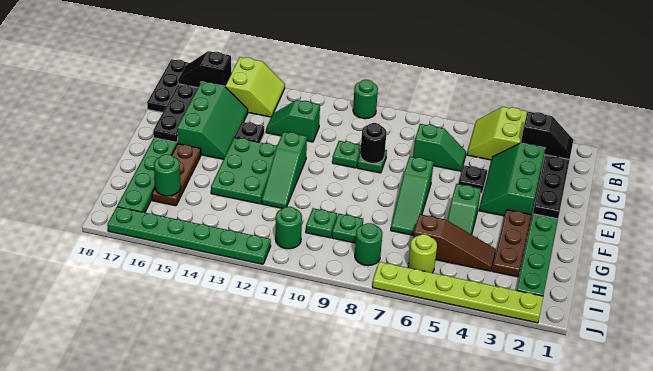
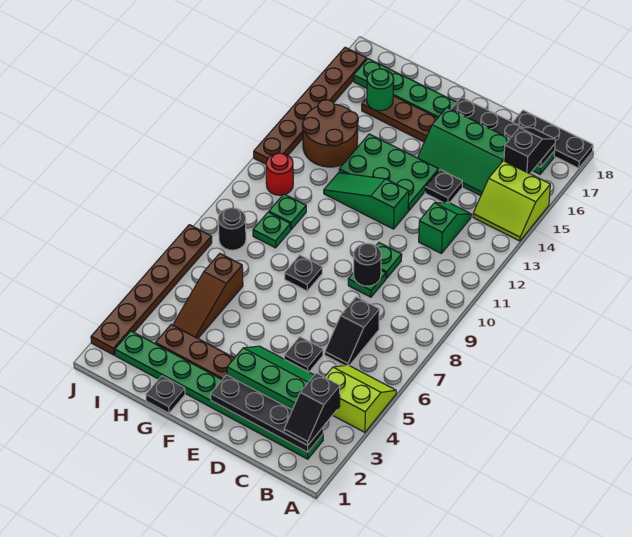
green 1x1 round brick [353,80,378,119] -> none
green 1x2 slope [413,124,466,171] -> black 1x2 slope [325,297,379,366]
green 1x3 slope [391,157,434,235] -> none
green 1x2 slope [447,184,481,235] -> none
none -> black 1x1 plate [285,255,322,291]
none -> black 1x1 plate [146,376,185,413]
none -> brown 2x2 round brick [302,100,358,167]
lime 1x1 round brick [408,234,437,273] -> none
green 1x1 round brick [355,223,383,266] -> black 1x1 round brick [218,208,246,250]
green 1x1 round brick [275,207,302,249] -> red 1x1 round brick [266,153,293,195]
lime 1x6 plate [372,262,543,323] -> brown 1x6 plate [91,225,212,355]
green 1x6 plate [107,207,271,264] -> brown 1x6 plate [254,47,367,164]

